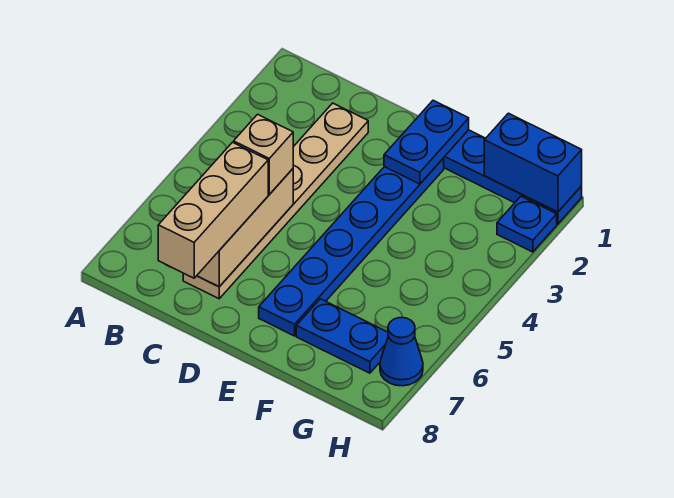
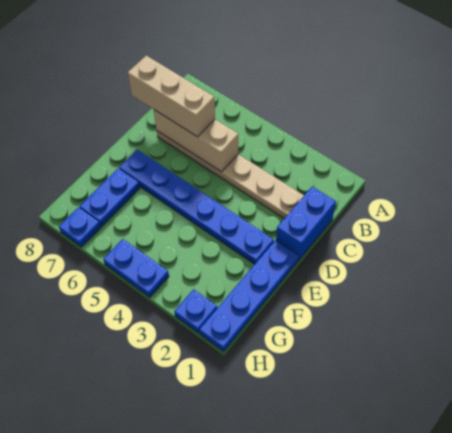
tan 1x1 brick [234,114,293,194] -> none
blue 1x2 plate [384,100,469,184] -> blue 1x2 plate moved to [103,239,169,297]
blue 1x2 brick [484,113,582,212] -> blue 1x2 brick moved to [276,187,336,260]
blue 1x1 cone [380,317,423,386] -> blue 1x1 plate [59,207,101,247]

